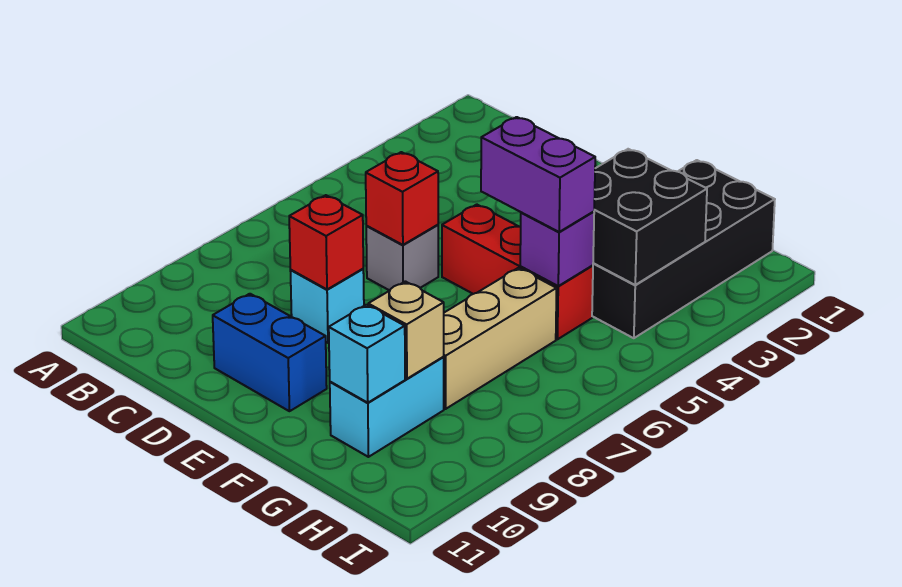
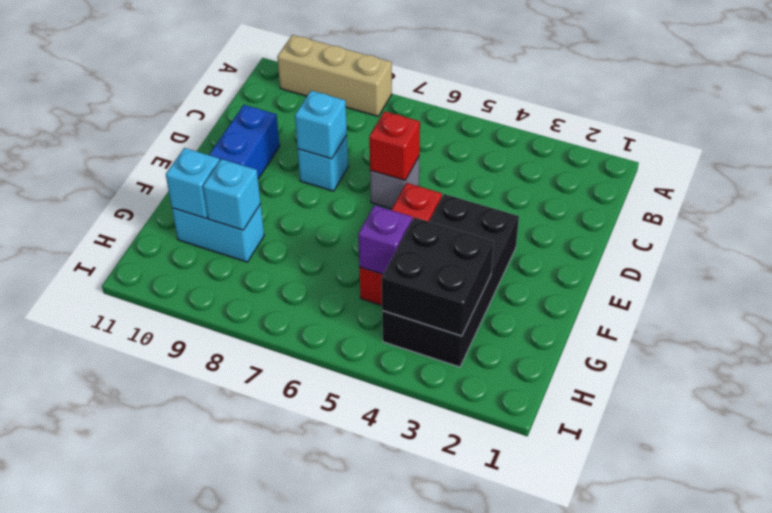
red 1x1 brick [289,195,363,289] -> cyan 1x1 brick [295,91,347,159]
purple 1x2 brick [481,117,595,232] -> none
black 2x4 brick [592,160,775,338] -> black 2x4 brick turned to [382,194,519,367]
tan 1x3 brick [444,268,557,409] -> tan 1x3 brick moved to [277,35,392,116]
tan 1x1 brick [368,281,444,379] -> cyan 1x1 brick [203,159,261,230]

